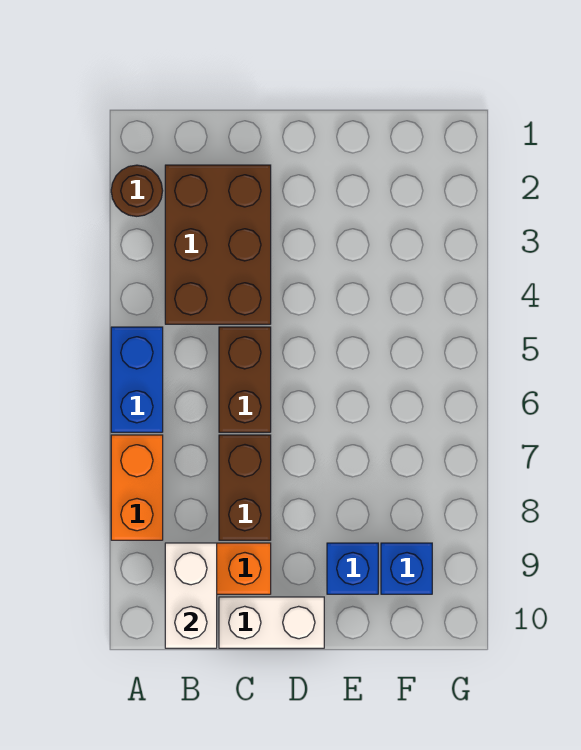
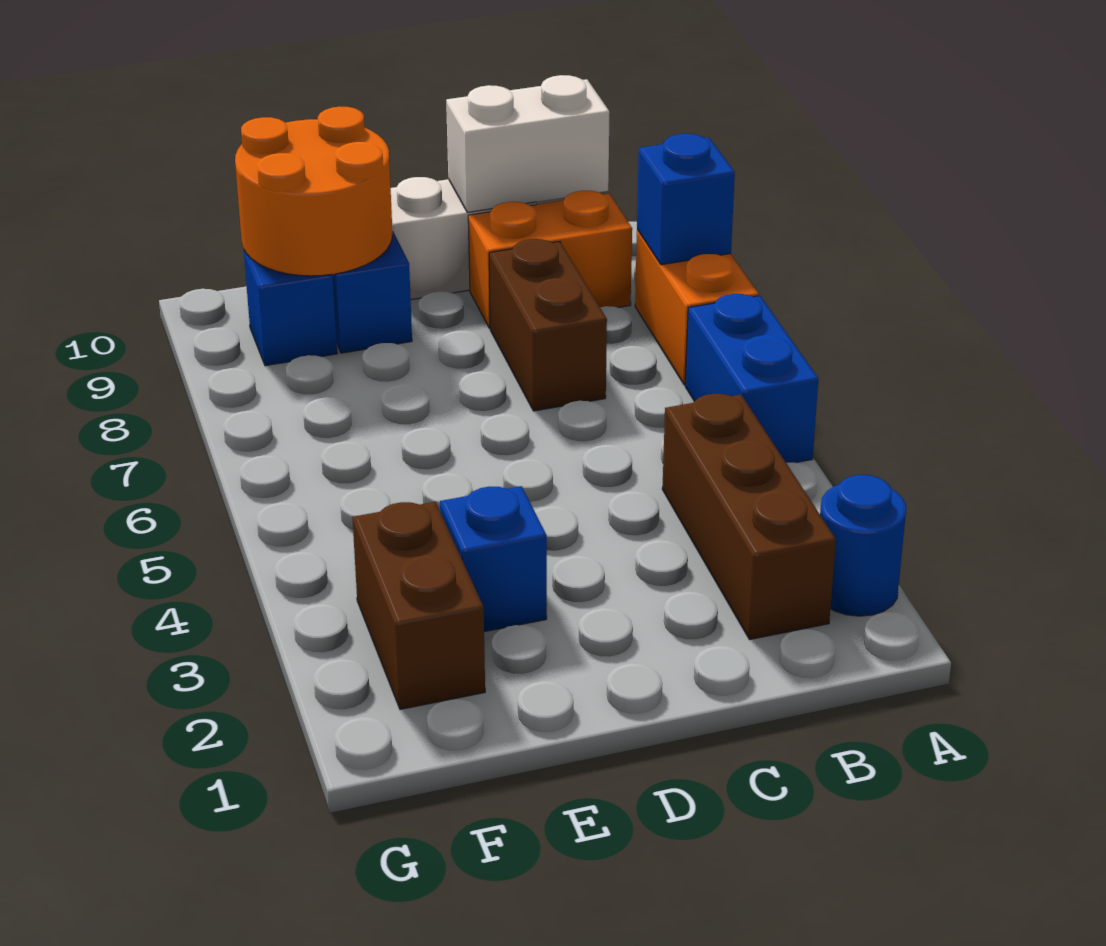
brown 1x1 round brick [111,165,163,216] -> blue 1x1 round brick [820,475,907,616]
none -> blue 1x1 brick [637,134,735,265]
brown 2x3 brick [165,165,271,324] -> brown 1x3 brick [662,394,836,640]
white 1x2 brick [165,543,217,648] -> white 1x2 brick turned to [446,75,610,212]
brown 1x2 brick [219,327,271,432] -> brown 1x2 brick moved to [352,502,485,709]
none -> blue 1x1 brick [440,486,547,632]
none -> orange 2x2 round brick [235,106,393,276]

